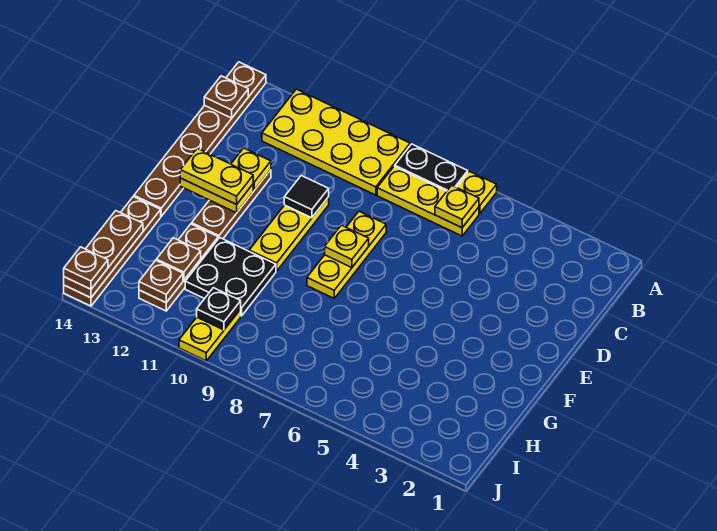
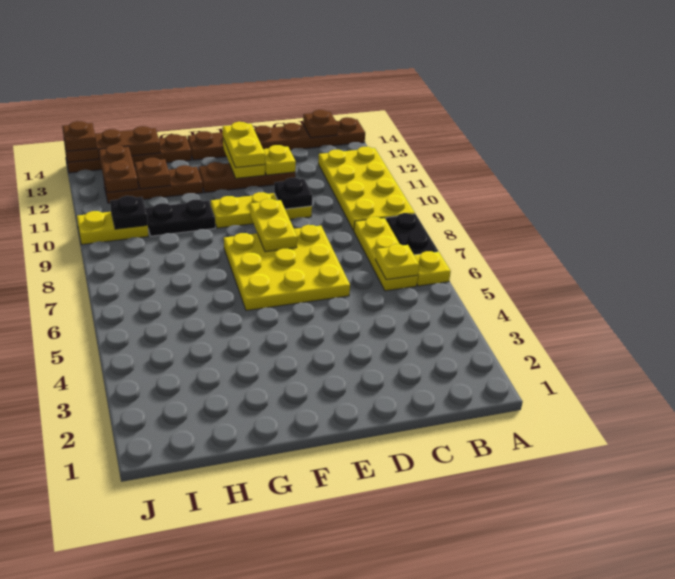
yellow 1x3 plate [307,212,386,298] -> yellow 3x3 plate [224,225,350,311]
black 1x1 tile [284,175,329,218] -> black 1x1 plate [274,178,312,209]
yellow 1x1 plate [325,225,369,268] -> yellow 1x2 plate [250,199,297,252]
black 2x2 plate [185,238,276,316] -> black 1x2 plate [145,200,215,236]
brown 1x1 plate [139,260,183,303] -> brown 1x2 plate [99,145,138,192]

